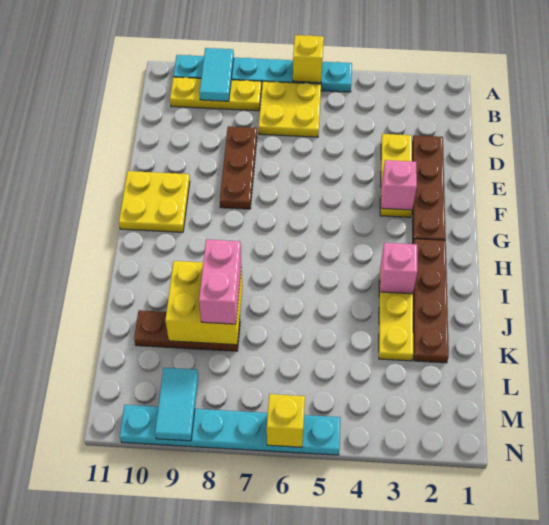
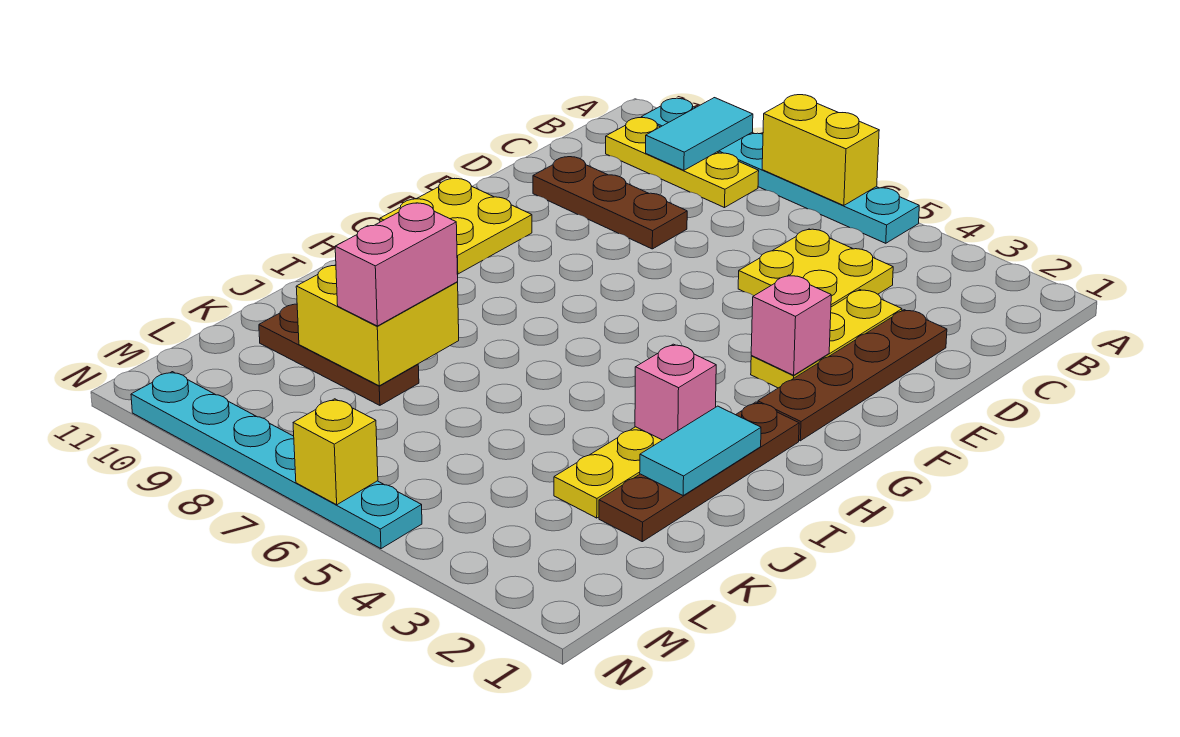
yellow 1x1 brick [293,35,324,83] -> yellow 1x2 brick [762,95,879,206]
yellow 2x2 plate [259,81,321,137] -> yellow 2x2 plate moved to [738,229,893,307]
brown 1x3 plate [220,126,257,209] -> brown 1x3 plate turned to [533,157,687,249]
cyan 1x2 tile [155,368,198,441] -> cyan 1x2 tile moved to [640,406,761,495]

